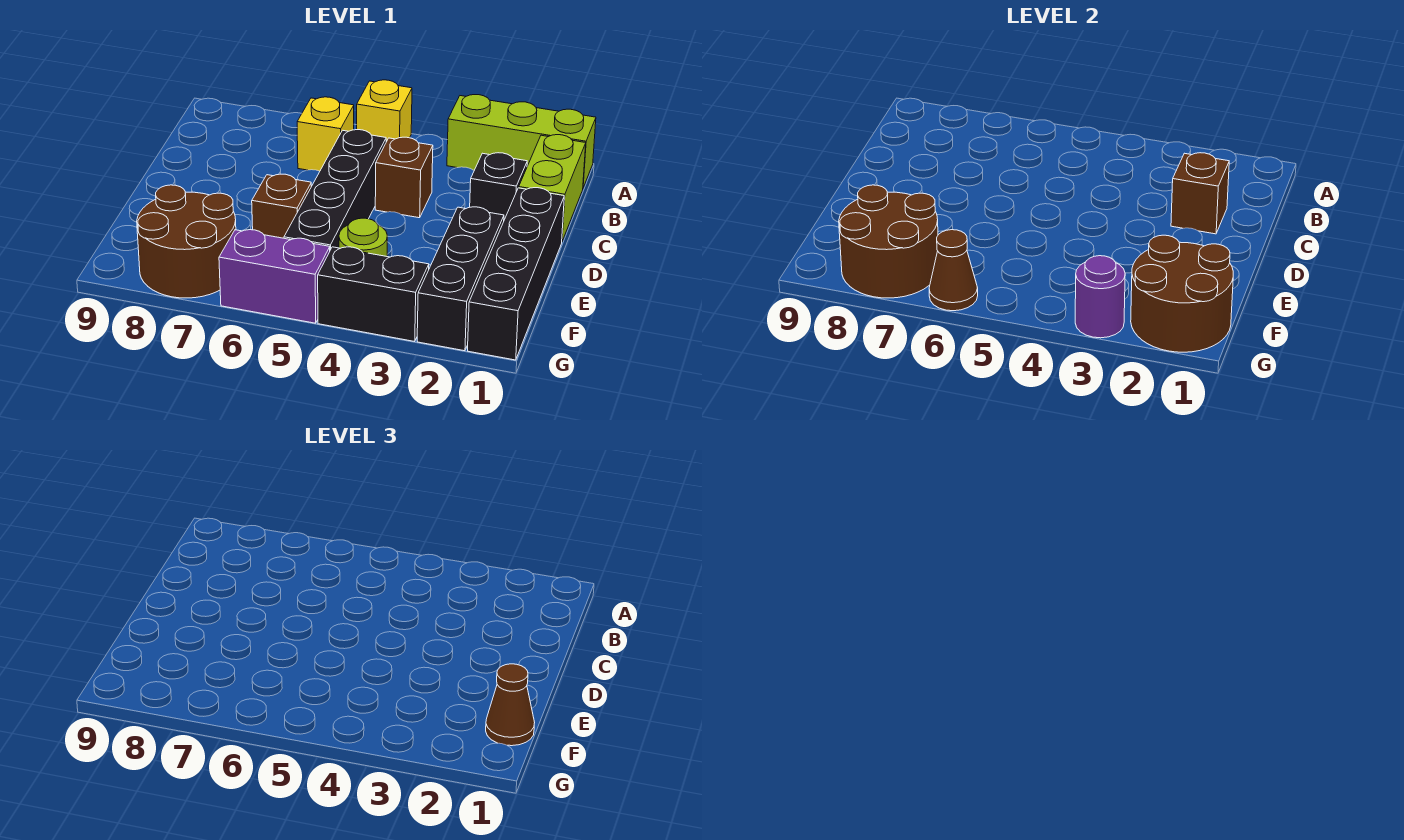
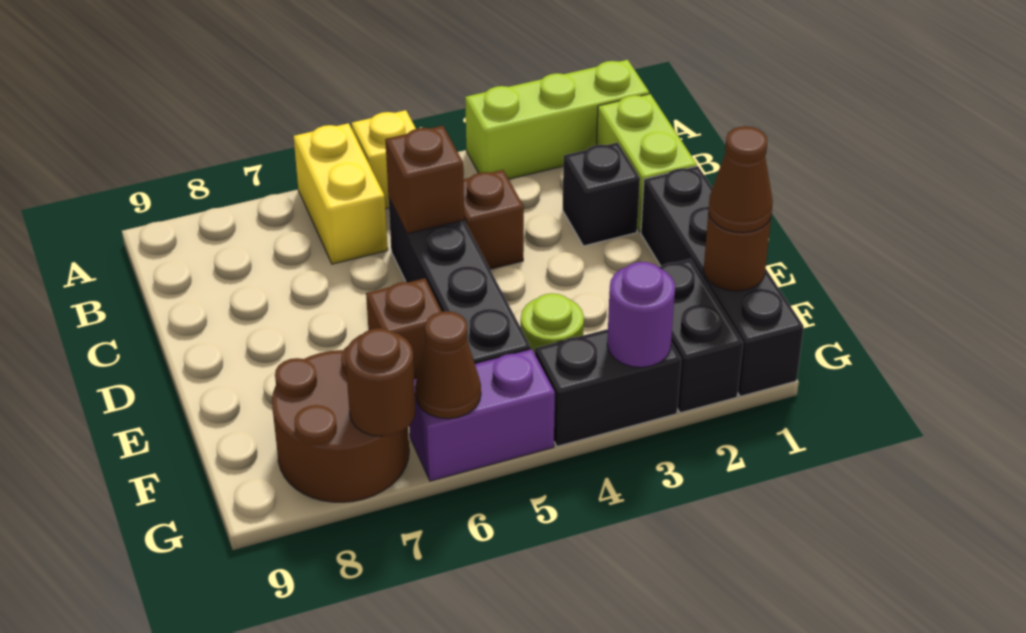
yellow 1x1 brick [297,97,354,171] -> yellow 1x2 brick [294,123,388,264]
brown 1x1 brick [1171,153,1229,234] -> brown 1x1 brick moved to [385,126,464,234]
black 1x3 brick [417,207,504,351] -> black 1x2 brick [659,259,743,413]
brown 2x2 round brick [1131,235,1233,352] -> brown 1x1 round brick [704,213,771,291]
brown 2x2 round brick [839,185,938,298] -> brown 1x1 round brick [345,328,416,436]

